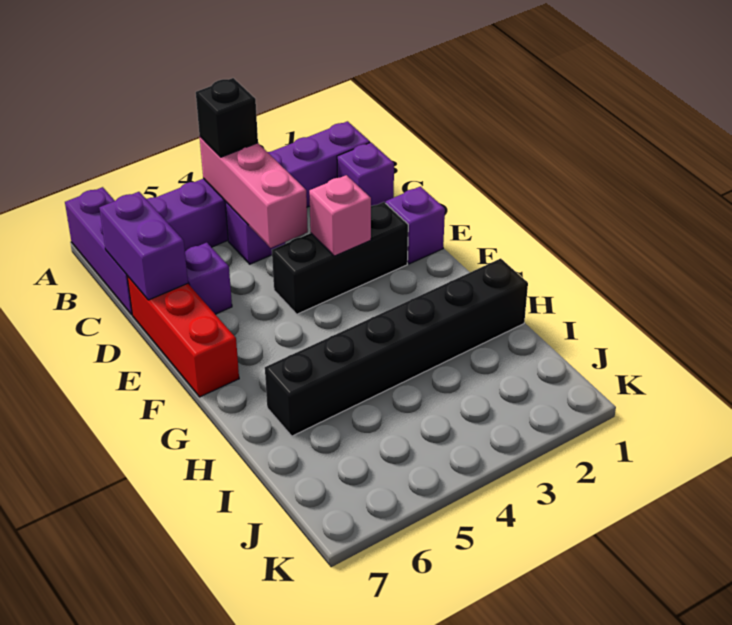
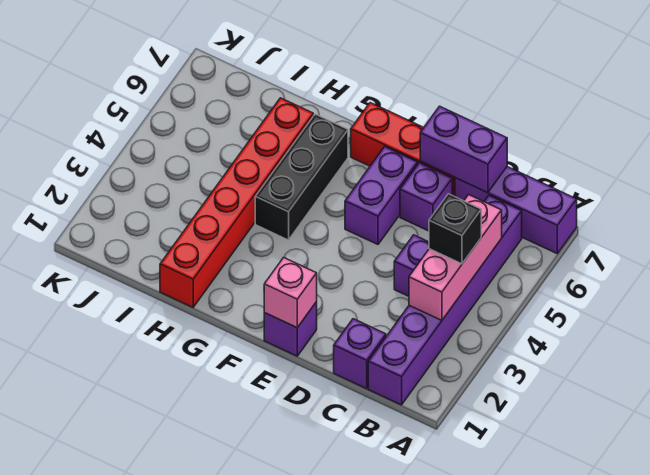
pink 1x3 brick [200,137,308,248] -> pink 1x3 brick turned to [409,195,502,320]
black 1x3 brick [272,202,408,314] -> black 1x3 brick moved to [255,114,348,240]
pink 1x1 brick [309,175,371,256] -> pink 1x1 brick moved to [264,258,317,328]
none -> purple 1x2 brick [345,147,418,244]
black 1x6 brick [265,258,528,436] -> red 1x6 brick [160,98,313,307]

